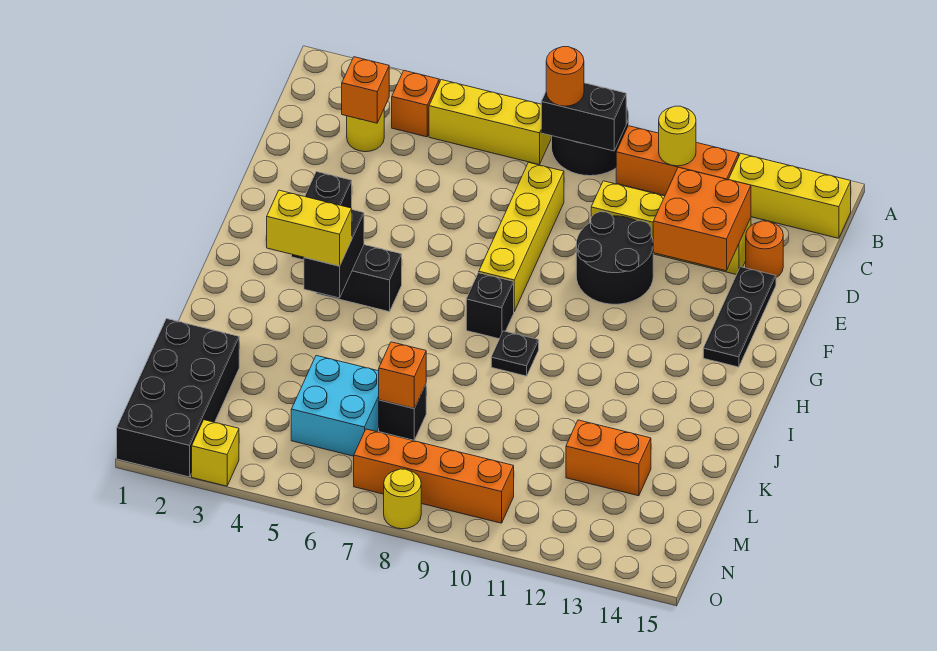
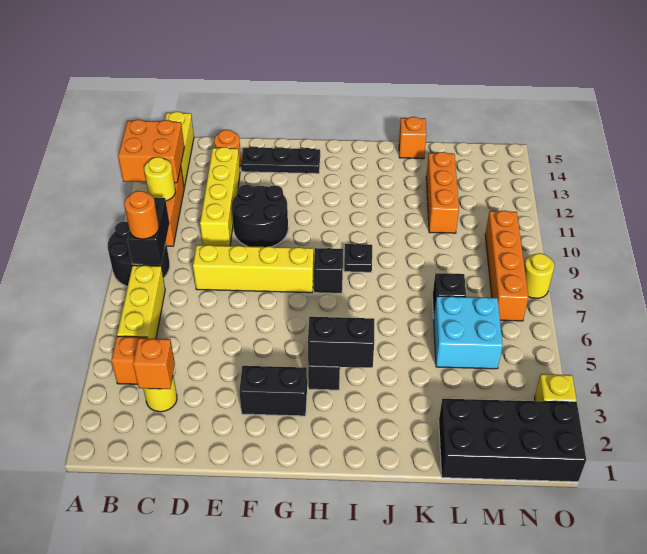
orange 2x2 brick [653,167,751,271] -> orange 2x2 brick moved to [118,120,184,183]
yellow 1x2 brick [266,190,352,266] -> none
orange 1x1 brick [379,342,426,408] -> orange 1x1 brick moved to [399,117,426,159]
orange 1x2 brick [566,420,651,496] -> orange 1x3 brick [426,152,459,233]

